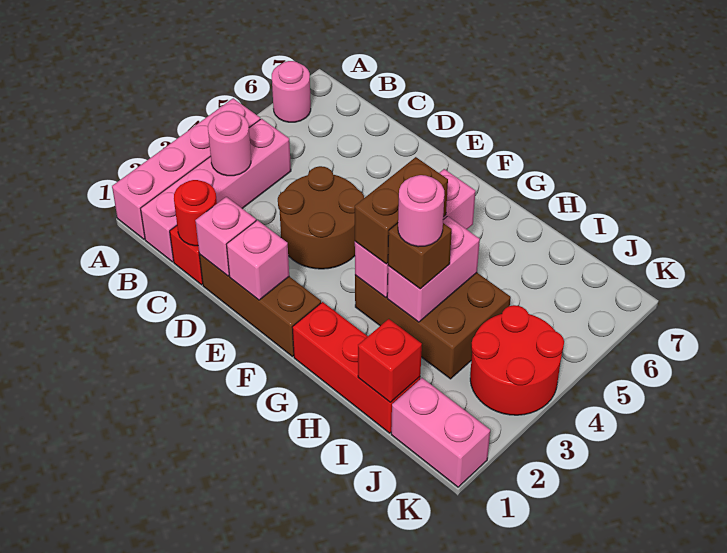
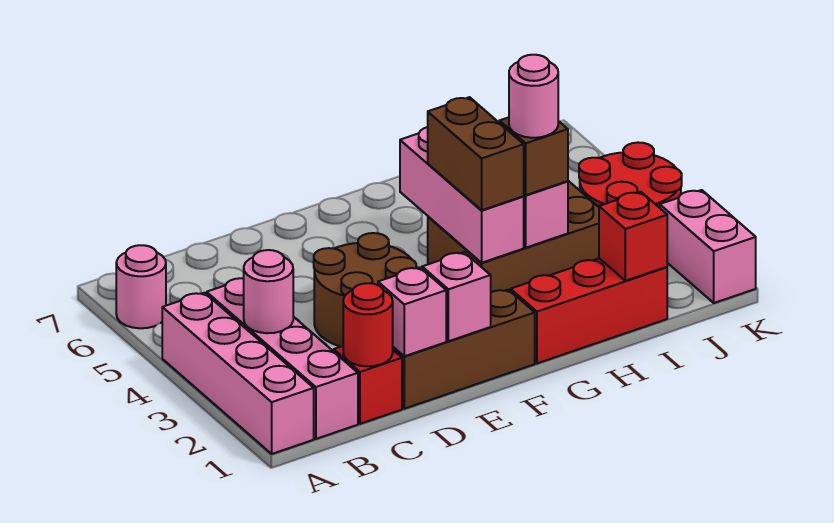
pink 1x2 brick [391,378,490,487] -> pink 1x2 brick turned to [660,190,756,303]

